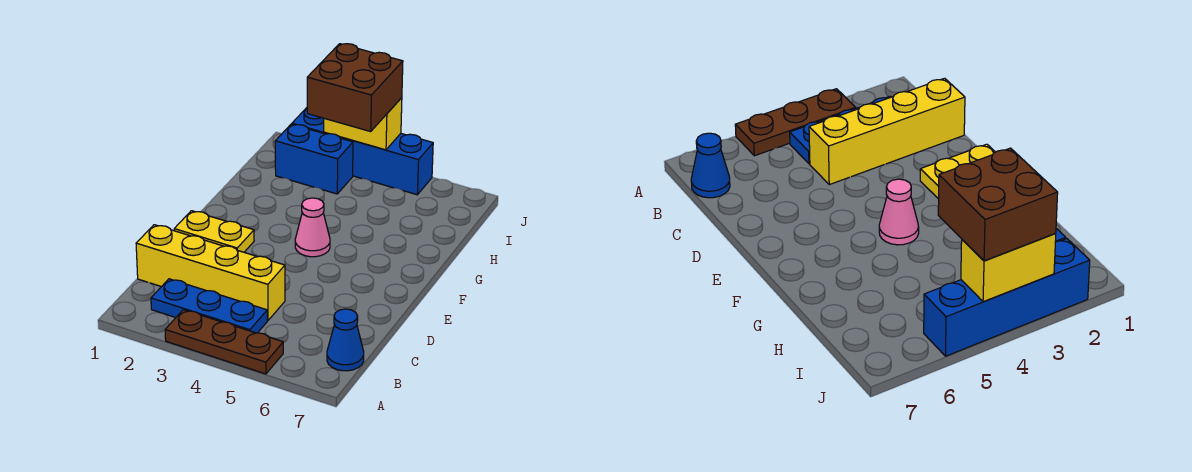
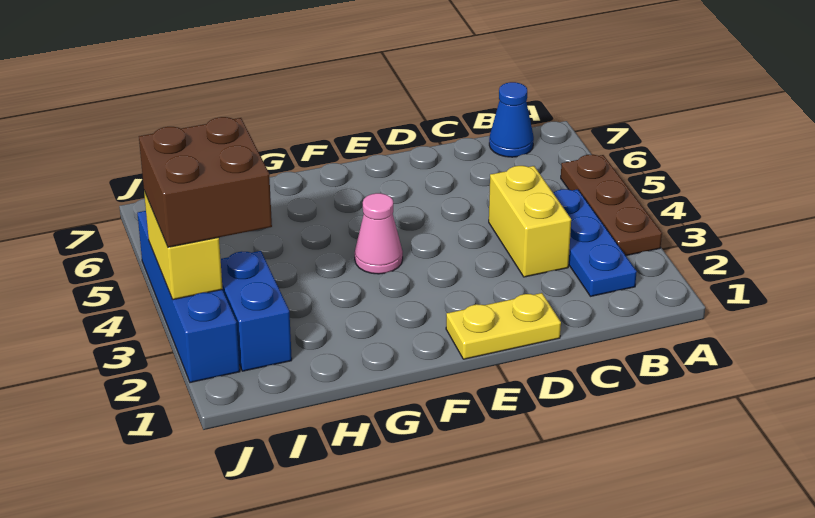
yellow 1x4 brick [136,225,285,320] -> yellow 1x2 brick [489,166,571,277]
yellow 1x2 plate [174,211,254,252] -> yellow 1x2 plate turned to [446,293,561,359]

